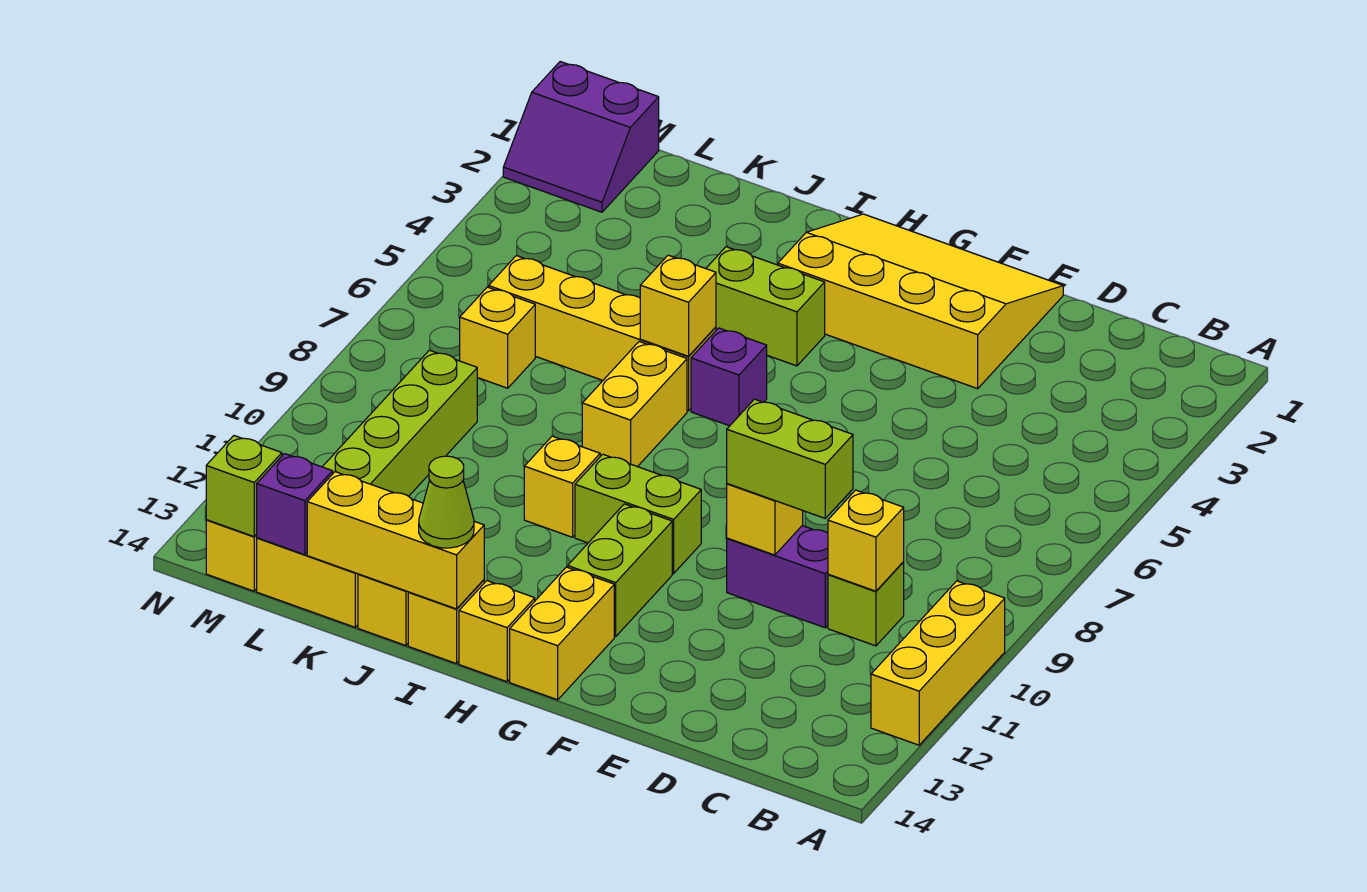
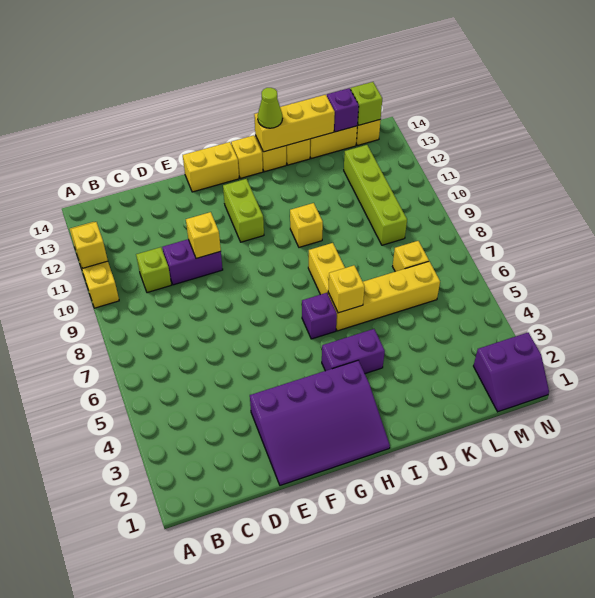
yellow 1x1 brick [828,490,904,591] -> yellow 1x1 brick moved to [71,222,108,268]
lime 1x2 brick [727,399,853,518] -> none
yellow 3x4 slope [778,214,1063,389] -> purple 3x4 slope [250,361,390,485]
lime 1x2 brick [575,454,701,573] -> none
yellow 1x2 brick [510,567,614,700] -> yellow 1x2 brick turned to [183,142,239,192]
lime 1x2 brick [706,247,825,366] -> purple 1x2 brick [322,329,385,374]
purple 2x2 slope [503,62,659,212] -> purple 2x2 slope turned to [474,333,549,412]

